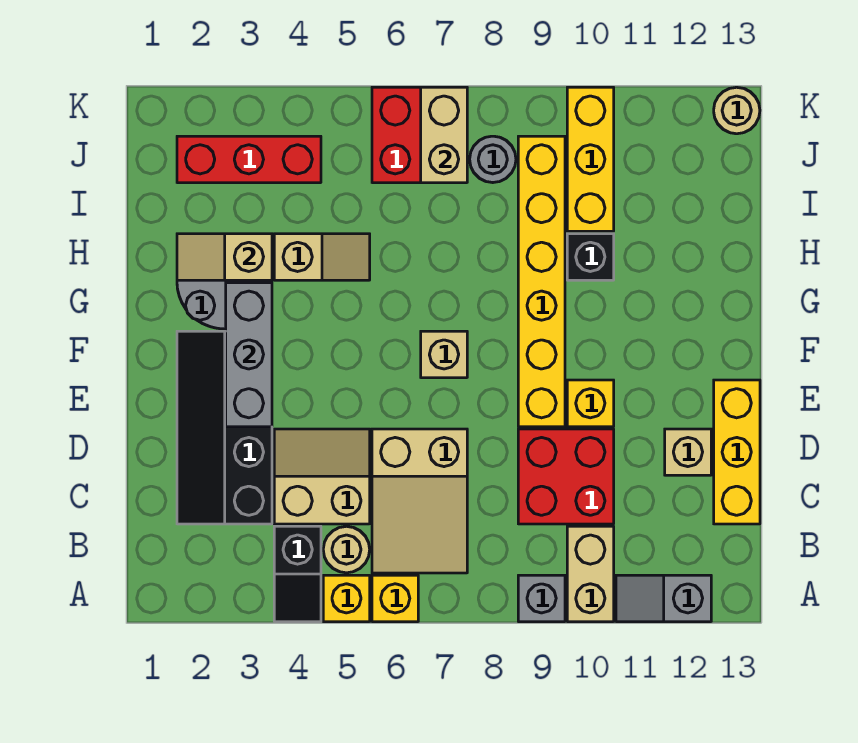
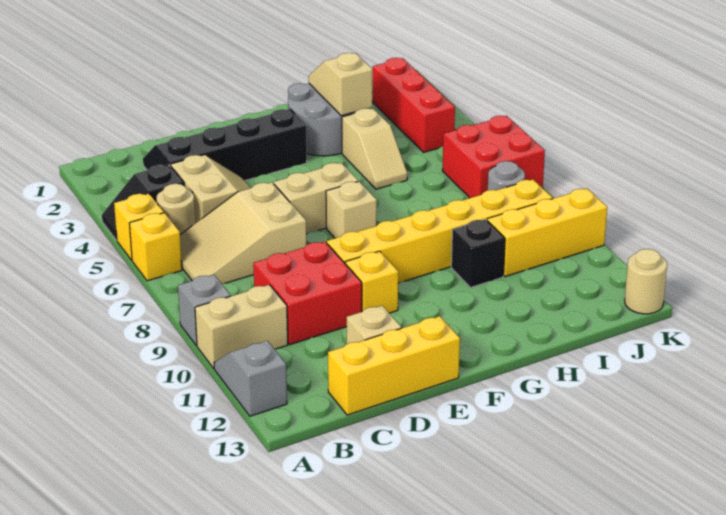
grey 1x3 brick [226,283,272,427] -> none
tan 1x2 brick [421,87,467,183] -> tan 1x2 brick moved to [274,163,358,234]

